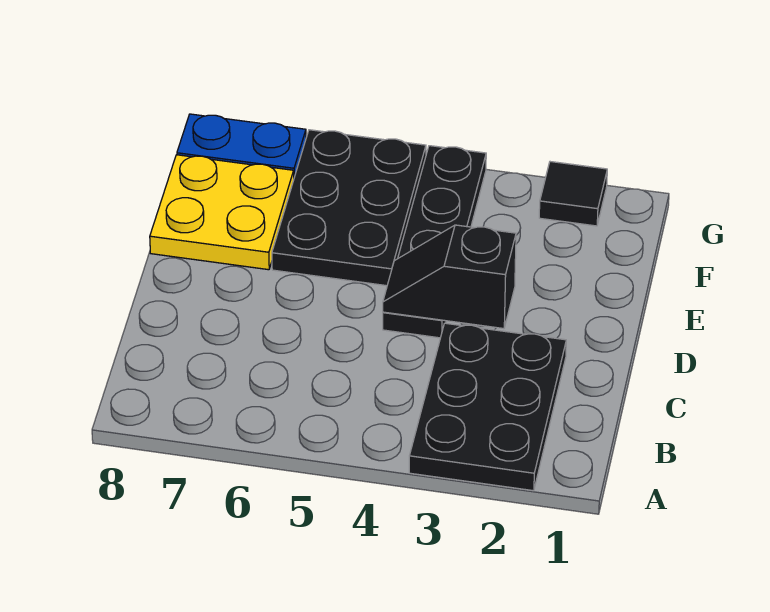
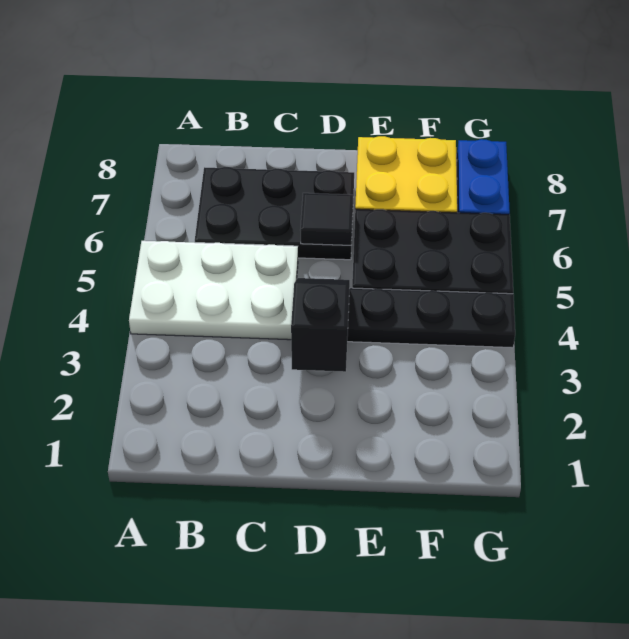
black 2x3 plate [409,323,566,491] -> black 2x3 plate moved to [195,167,354,260]
none -> white 2x3 plate [129,241,298,340]
black 1x1 tile [539,162,607,226] -> black 1x1 tile moved to [301,193,353,245]

